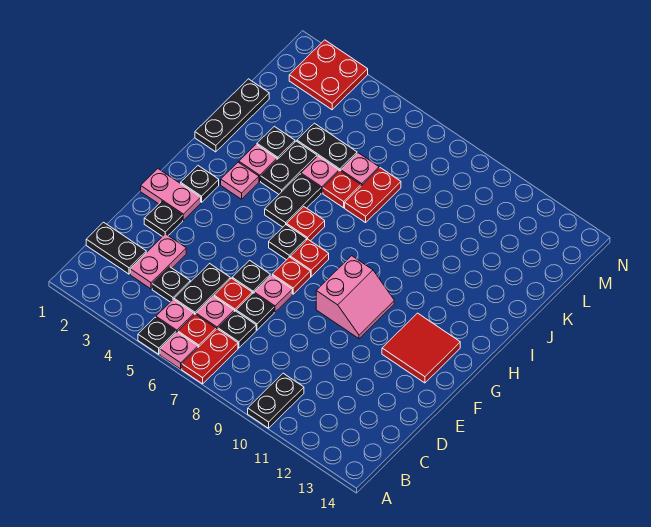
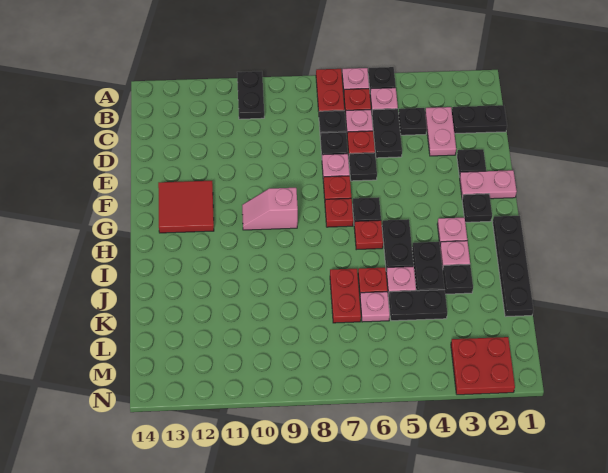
pink 2x2 slope [316,256,394,339] -> pink 1x2 slope [242,188,298,230]
black 1x3 plate [195,79,269,152] -> black 1x4 plate [493,216,533,317]

